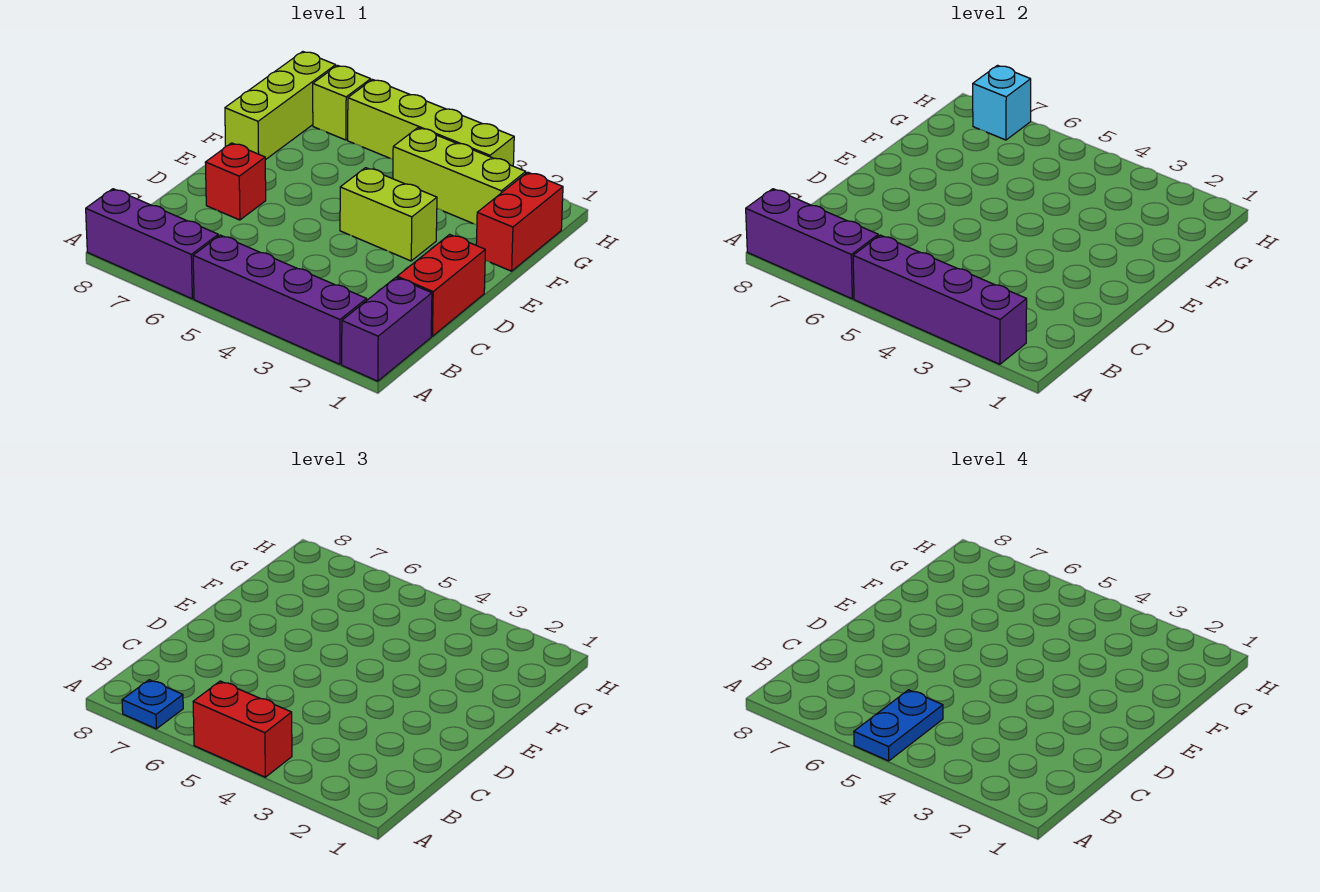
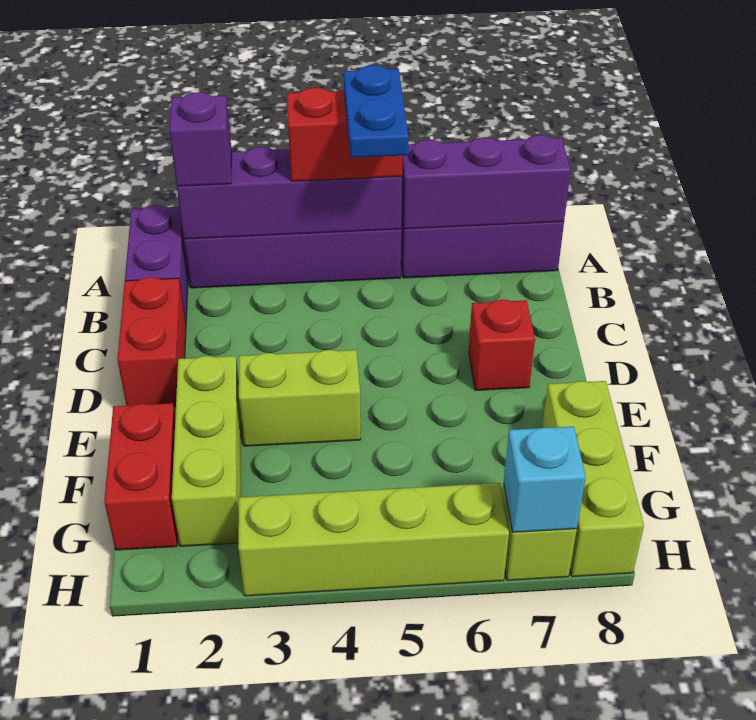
none -> purple 1x1 brick [169,92,232,186]
blue 1x1 plate [122,680,183,729] -> none
lime 1x3 brick [393,128,526,225] -> lime 1x3 brick turned to [172,356,241,546]

